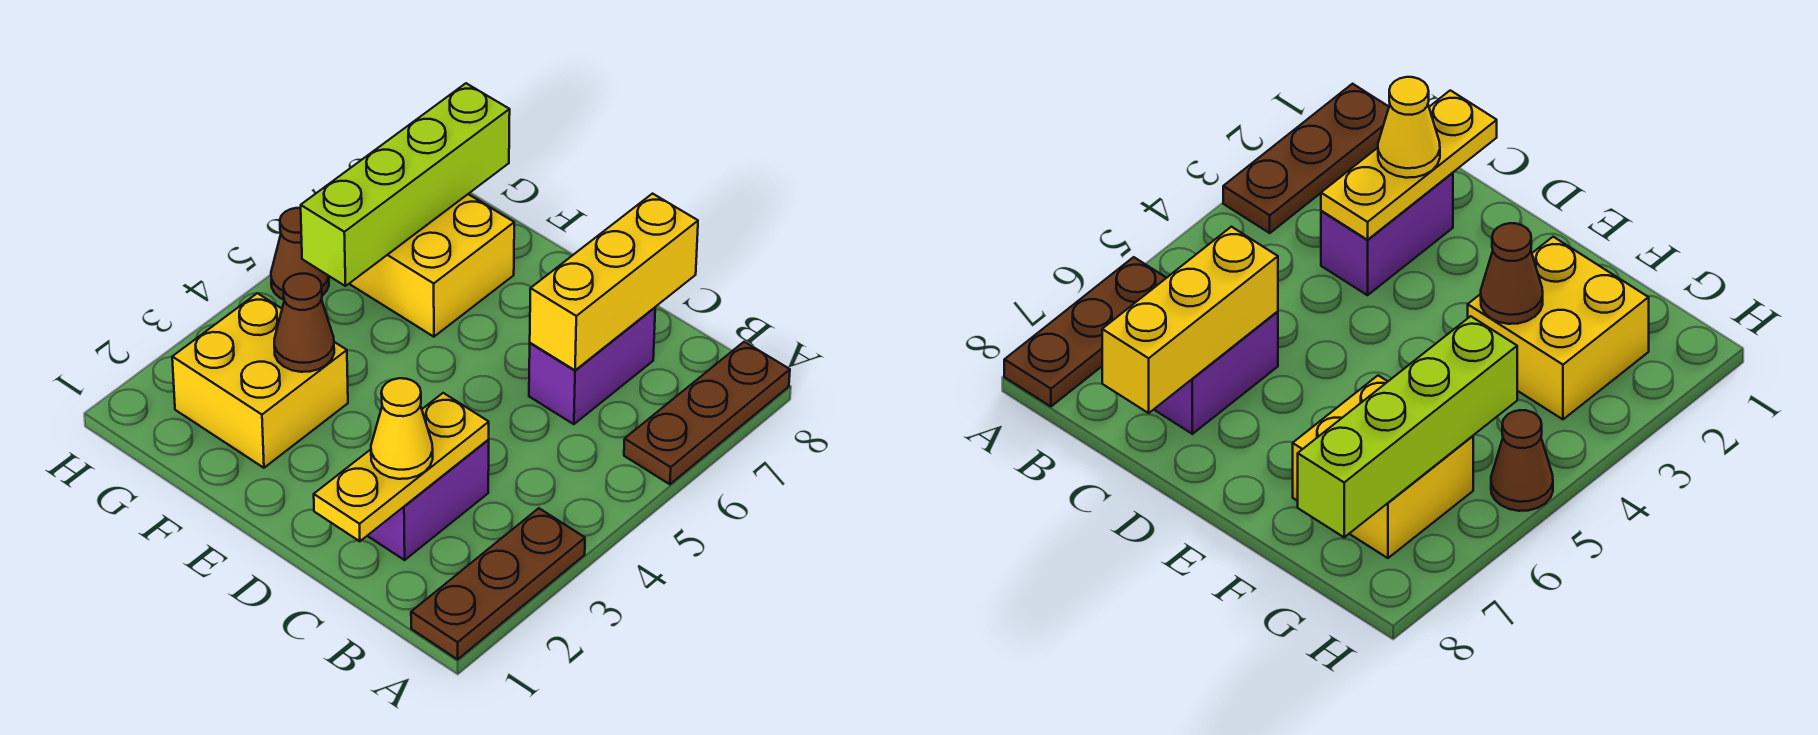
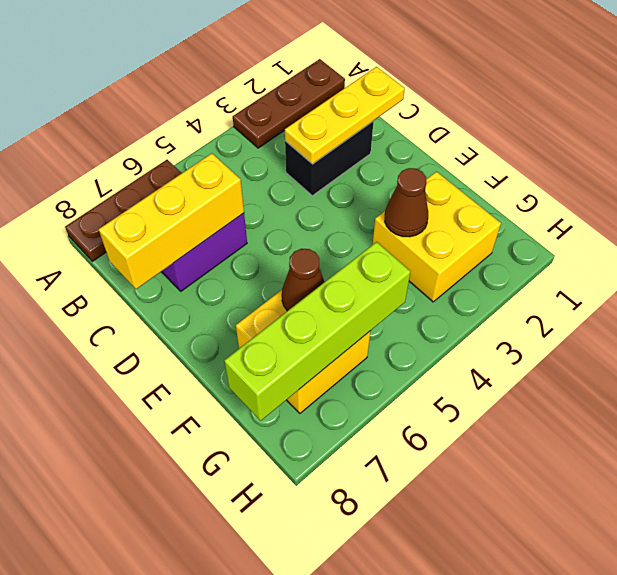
purple 1x2 brick [368,440,489,560] -> black 1x2 brick [285,121,374,196]
yellow 1x1 cone [371,378,433,479] -> none
brown 1x1 cone [271,208,329,300] -> brown 1x1 cone moved to [282,249,324,311]

